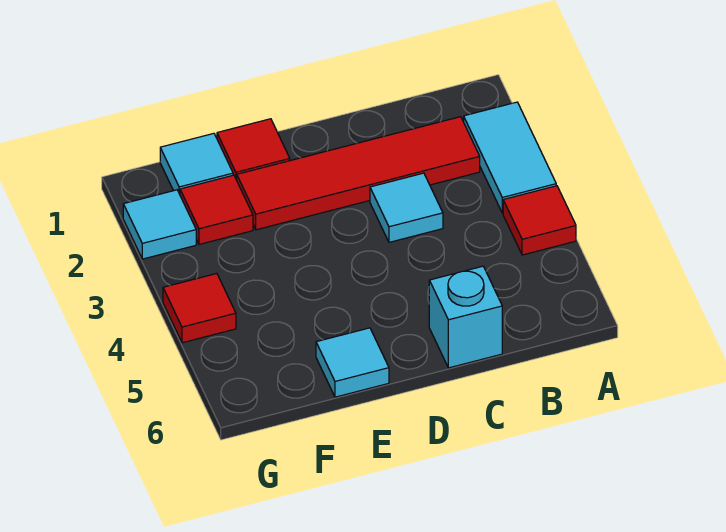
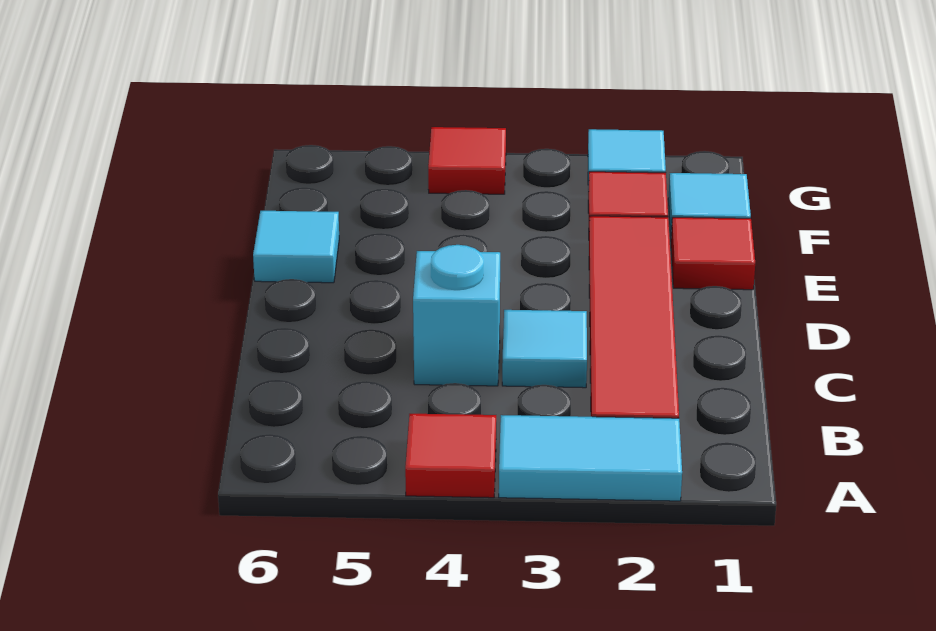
cyan 1x1 brick [429,266,502,368] -> cyan 1x1 brick moved to [413,245,500,386]

